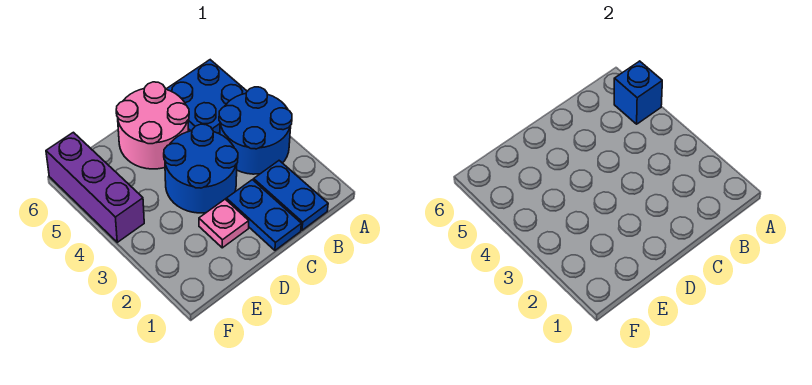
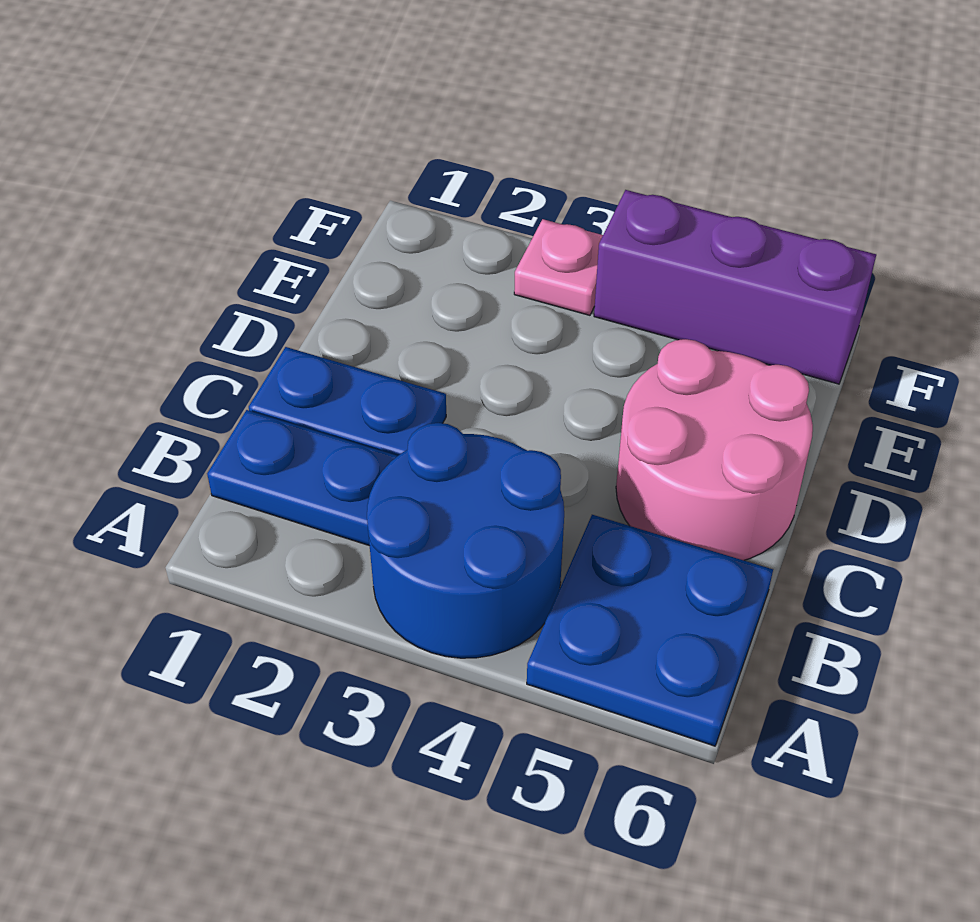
blue 1x1 brick [614,61,662,124] -> none
blue 2x2 round brick [164,124,238,213] -> none
pink 1x1 plate [199,199,249,248] -> pink 1x1 plate moved to [514,219,603,315]

